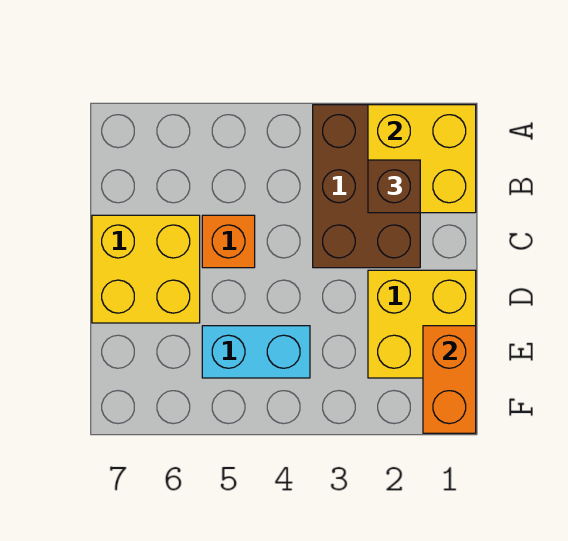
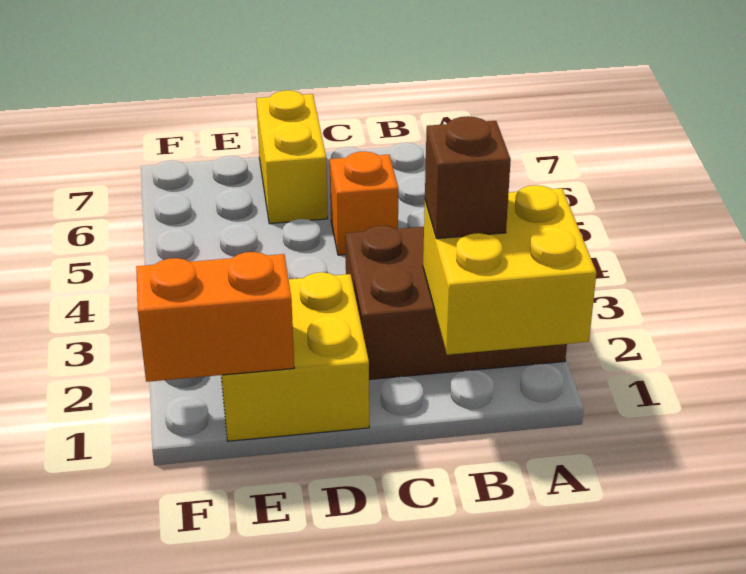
yellow 2x2 brick [92,215,200,323] -> yellow 1x2 brick [256,90,328,224]
cyan 1x2 brick [202,326,310,378] -> none

